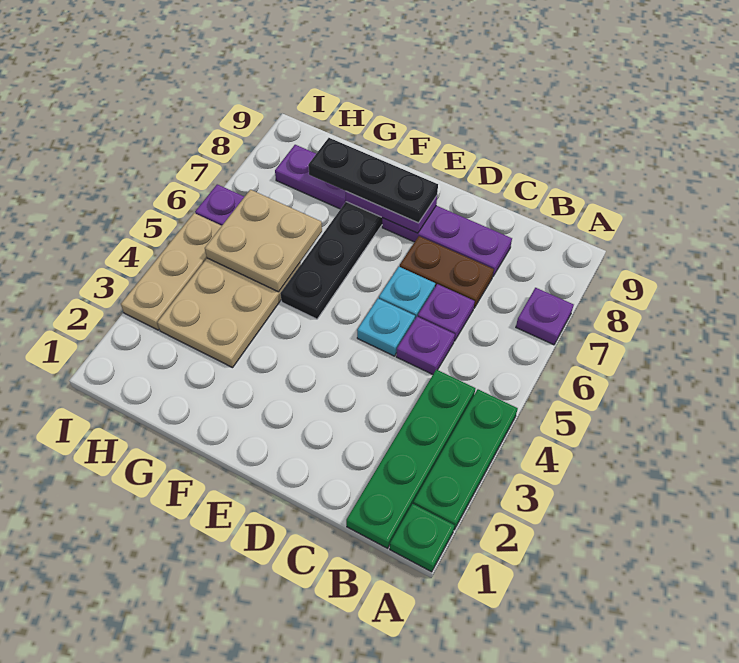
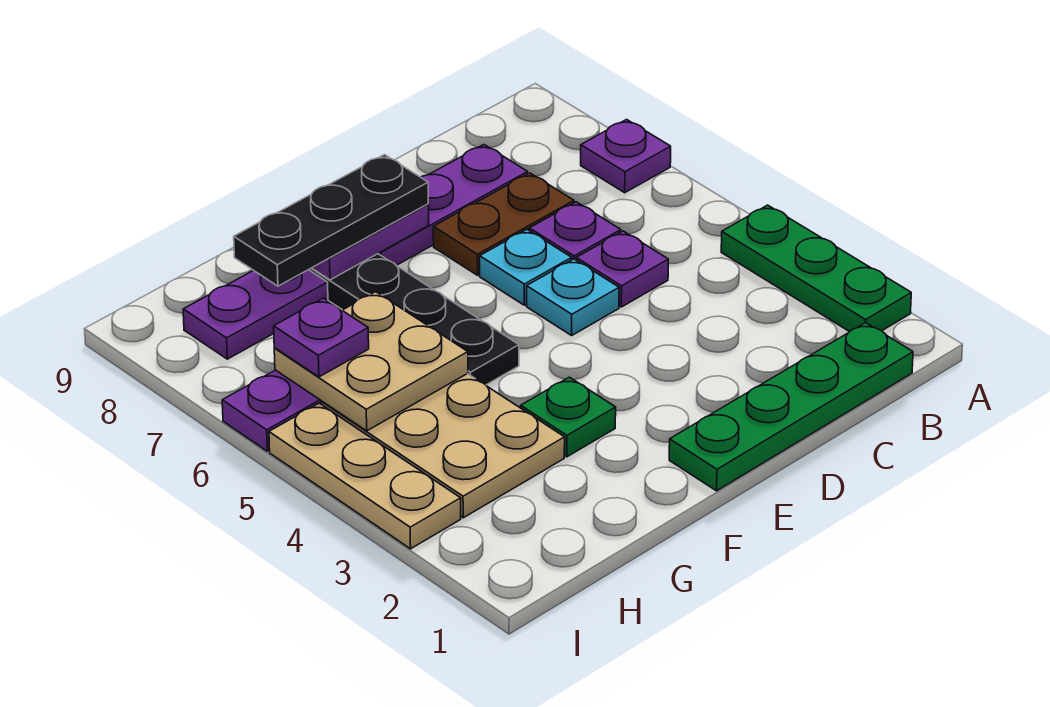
green 1x1 plate [390,504,454,572] -> green 1x1 plate moved to [521,377,616,457]
green 1x4 plate [346,369,475,548] -> green 1x4 plate turned to [669,323,913,491]
none -> purple 1x1 plate [274,298,369,377]

